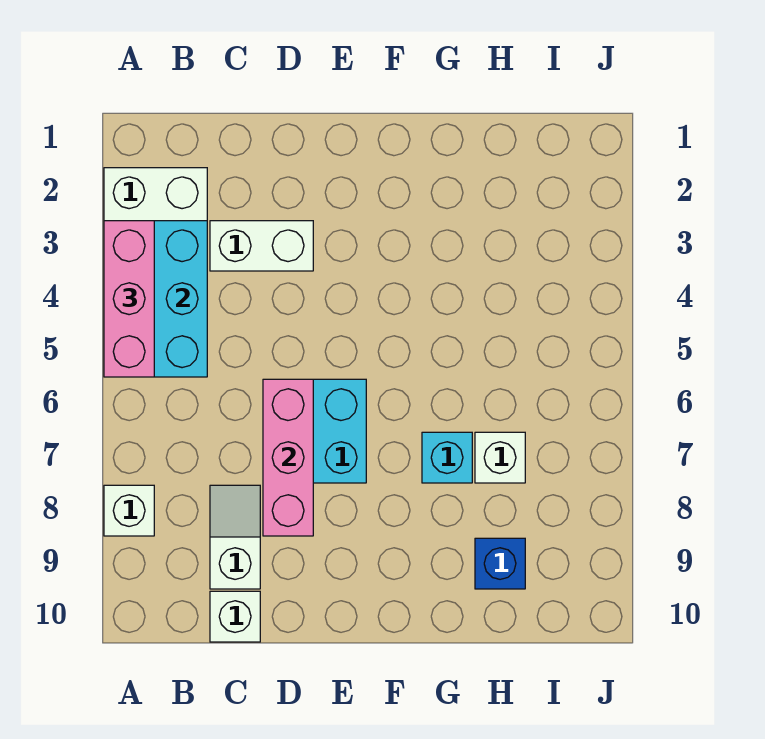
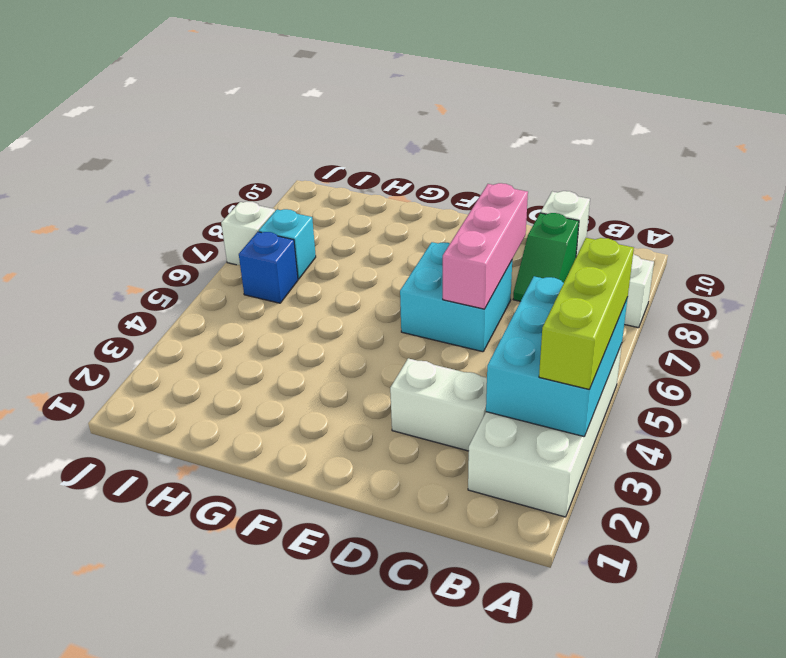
pink 1x3 brick [104,221,154,377] -> lime 1x3 brick [539,238,634,389]
white 1x2 slope [210,485,260,589] -> green 1x2 slope [513,213,579,301]
cyan 1x1 brick [422,432,472,483] -> cyan 1x1 brick moved to [259,209,316,279]
white 1x1 brick [475,432,525,483] -> white 1x1 brick moved to [221,202,275,265]
blue 1x1 brick [475,538,525,589] -> blue 1x1 brick moved to [239,232,298,303]

